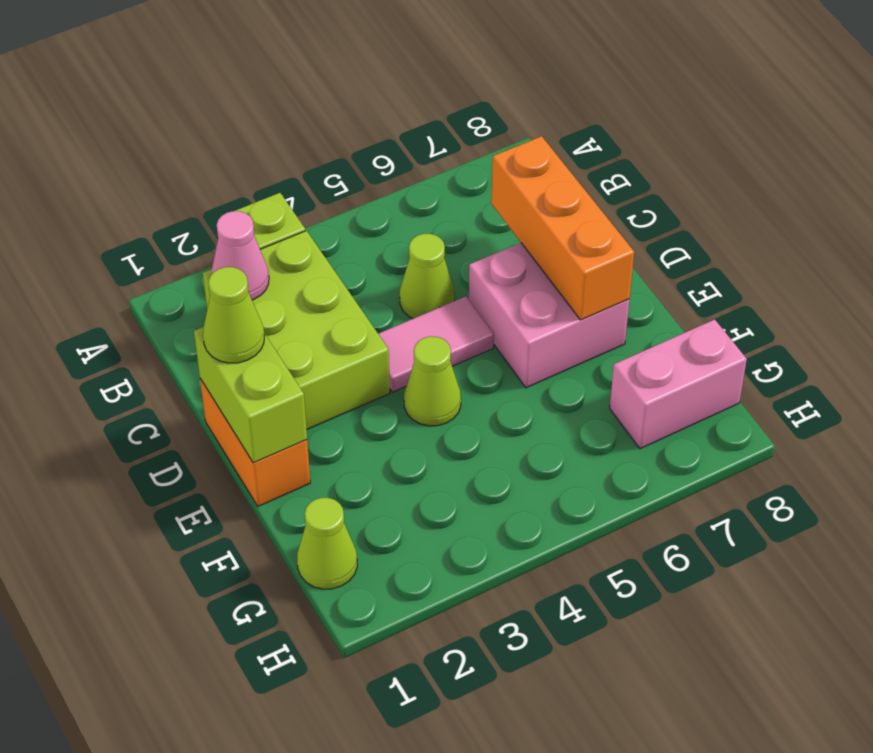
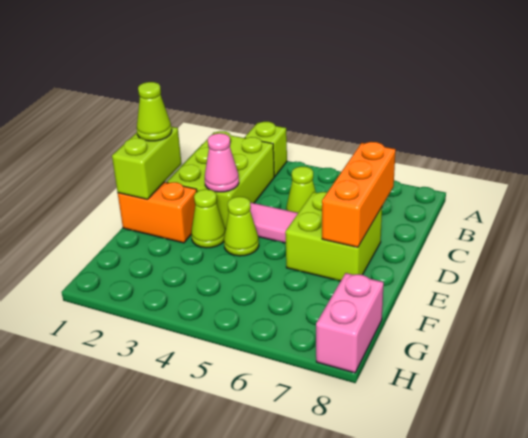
pink 1x1 cone [212,211,269,300] -> pink 1x1 cone moved to [205,133,239,192]
orange 1x2 brick [200,379,310,506] -> orange 1x2 brick turned to [118,182,197,243]
pink 2x2 brick [469,243,630,388] -> lime 2x2 brick [285,192,382,281]
lime 1x1 cone [297,498,357,589] -> lime 1x1 cone moved to [191,189,225,248]
pink 1x2 brick [610,319,747,449] -> pink 1x2 brick turned to [316,273,384,373]

